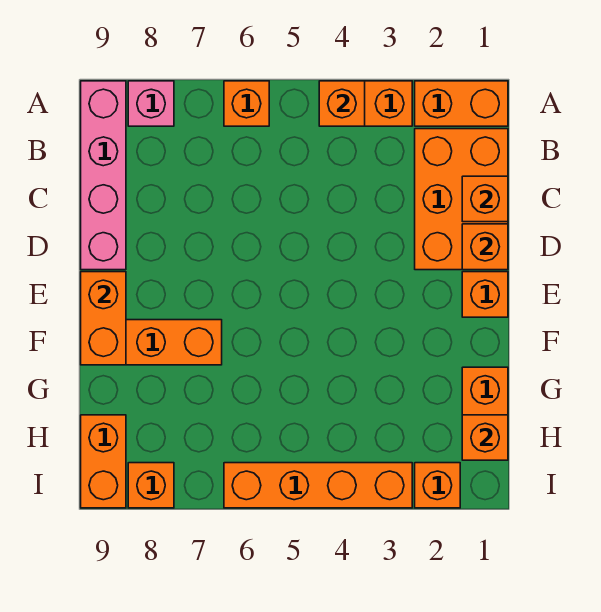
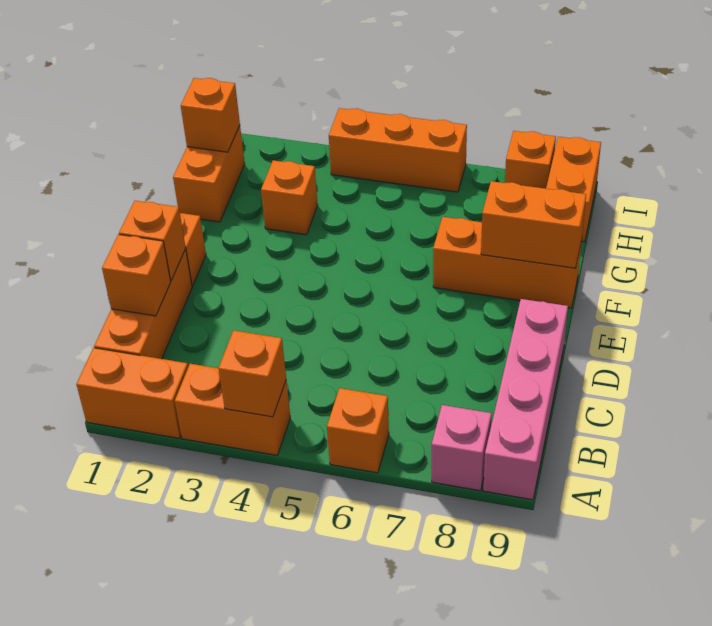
orange 2x3 brick [415,129,508,270] -> orange 1x3 brick [94,249,192,359]
orange 1x2 brick [81,272,126,365] -> orange 1x2 brick turned to [481,181,586,268]
orange 1x1 brick [415,463,460,508] -> orange 1x1 brick moved to [261,160,318,235]
orange 1x4 brick [224,463,412,508] -> orange 1x3 brick [329,108,467,192]

